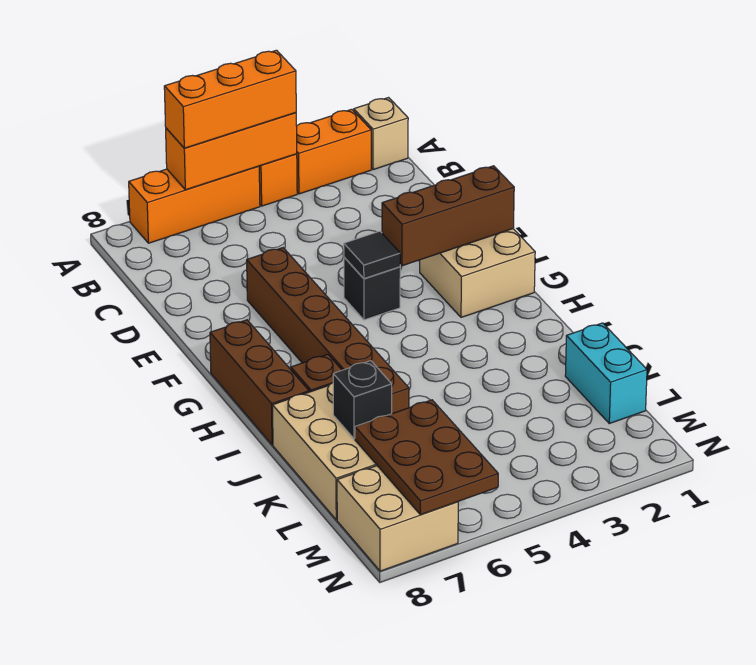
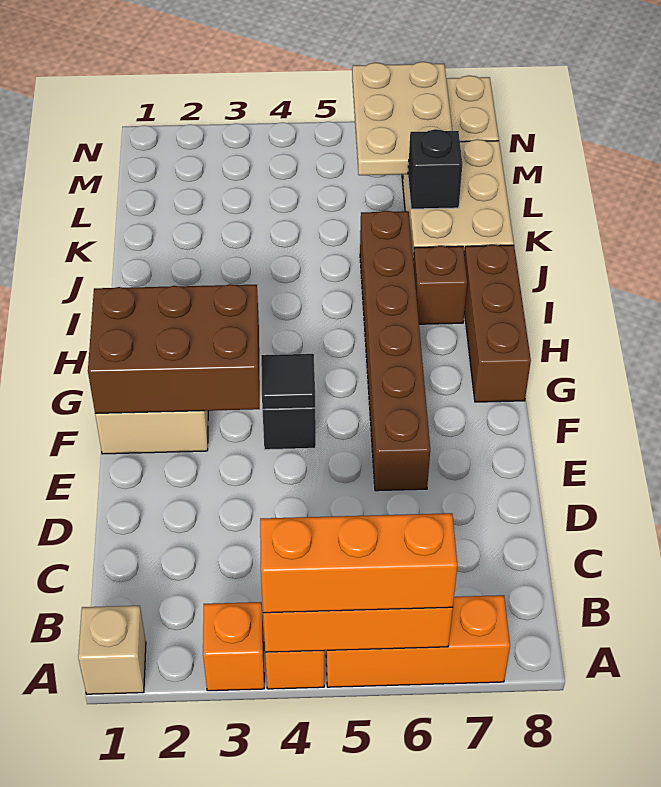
orange 1x2 brick [297,109,371,194] -> orange 1x1 brick [203,602,264,691]
brown 1x3 brick [382,166,514,266] -> brown 2x3 brick [88,284,260,414]
cyan 1x2 brick [565,323,647,424] -> none
brown 2x3 plate [355,400,498,515] -> tan 2x3 plate [352,62,452,175]

